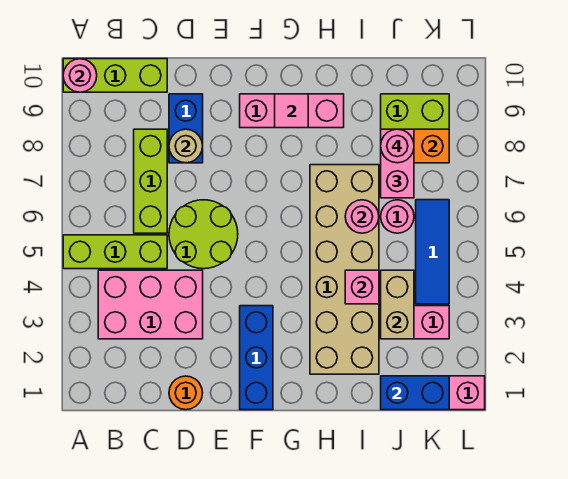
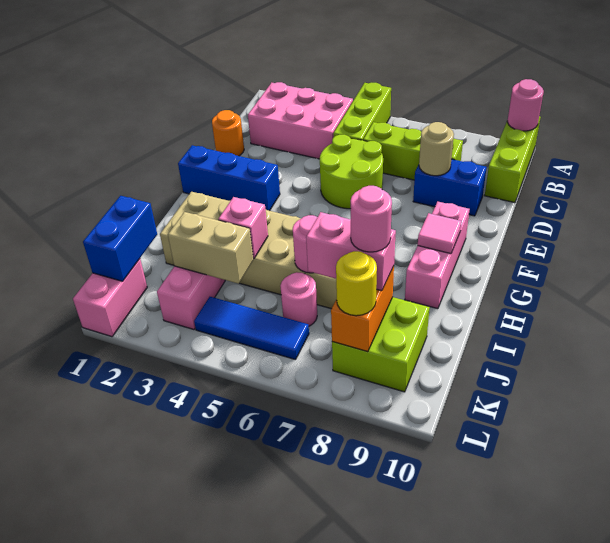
pink 2x3 brick [98,270,203,339] -> pink 2x3 brick turned to [248,82,353,159]
none -> yellow 1x1 round brick [336,251,377,316]

